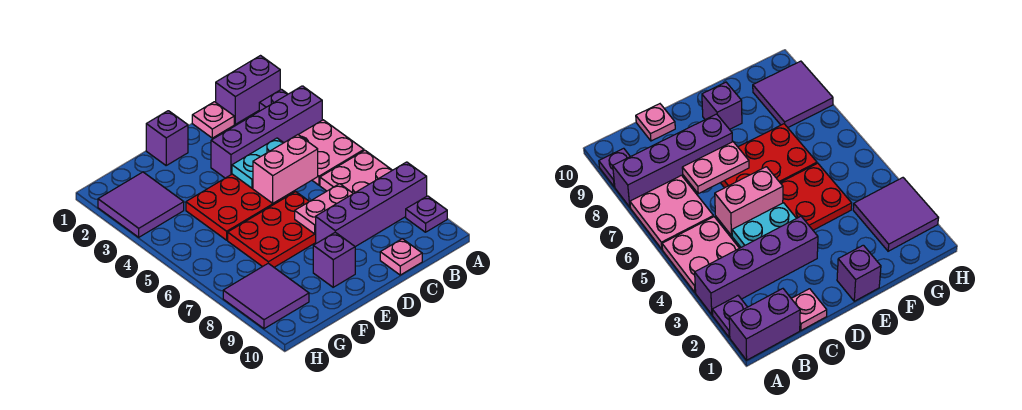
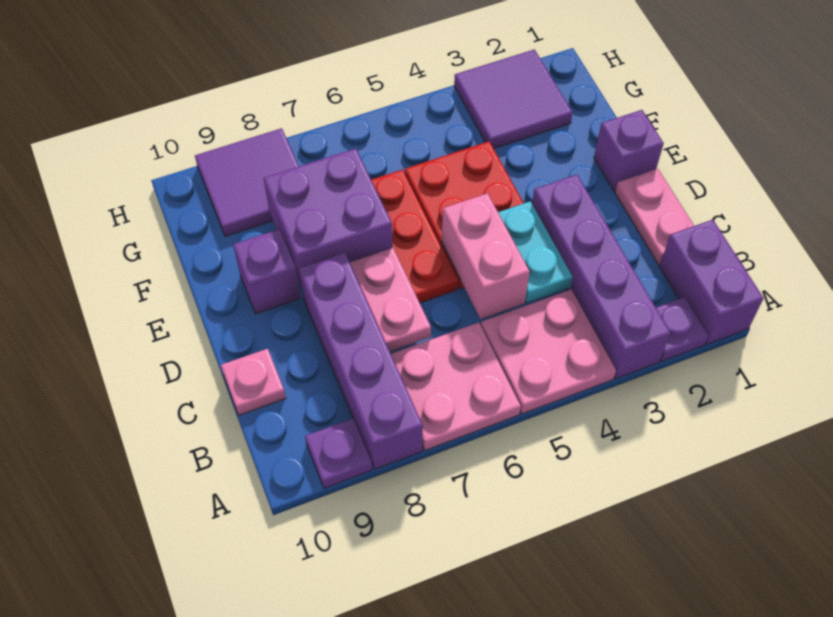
pink 1x1 plate [192,102,234,138] -> pink 1x2 plate [615,169,694,265]
none -> purple 2x2 brick [264,148,392,287]

